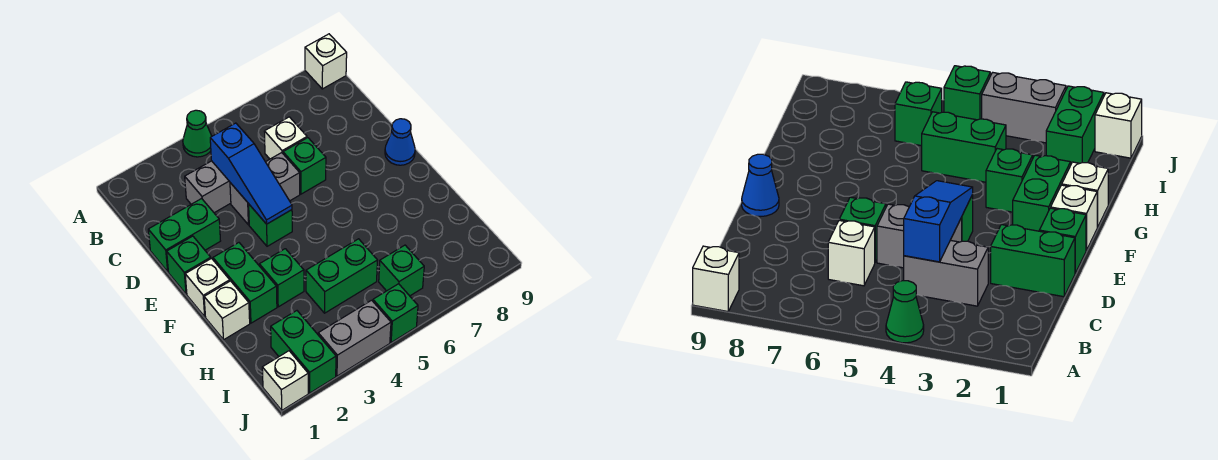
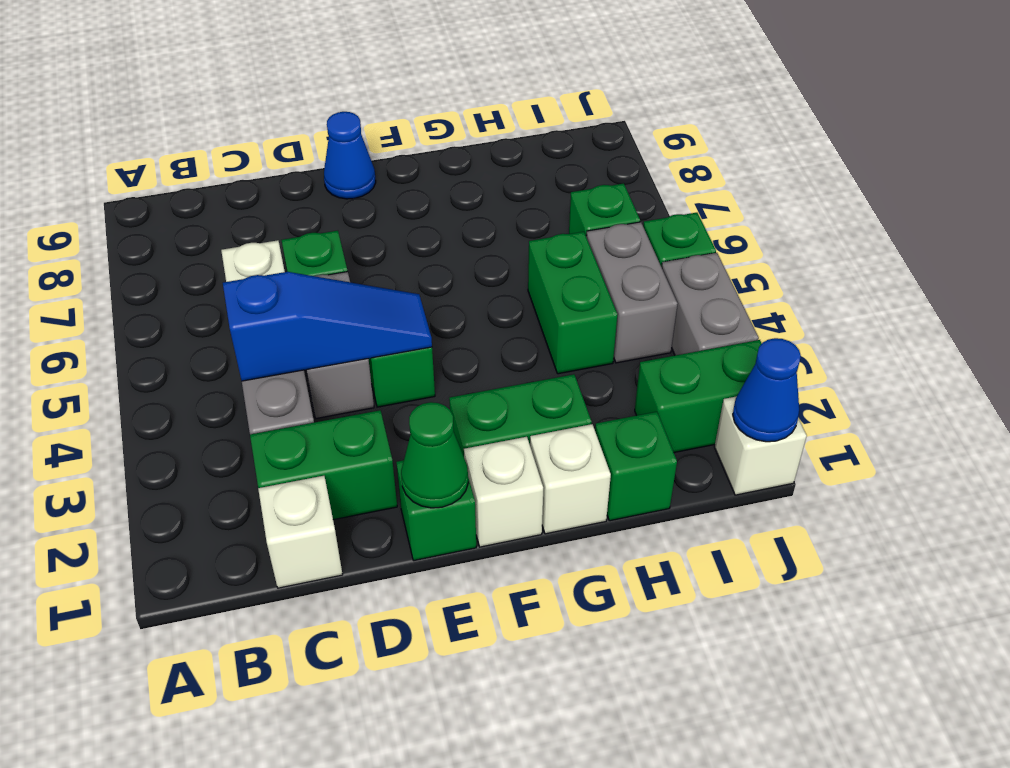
green 1x1 cone [183,110,212,157] -> green 1x1 cone moved to [401,402,468,508]
white 1x1 brick [305,34,347,89] -> white 1x1 brick moved to [258,476,343,588]
green 1x2 brick [148,199,220,272] -> green 1x2 brick turned to [250,410,397,520]
green 1x1 brick [259,249,304,307] -> green 1x1 brick moved to [595,412,677,521]
none -> grey 1x2 brick [586,222,677,363]
none -> blue 1x1 cone [733,338,801,442]

